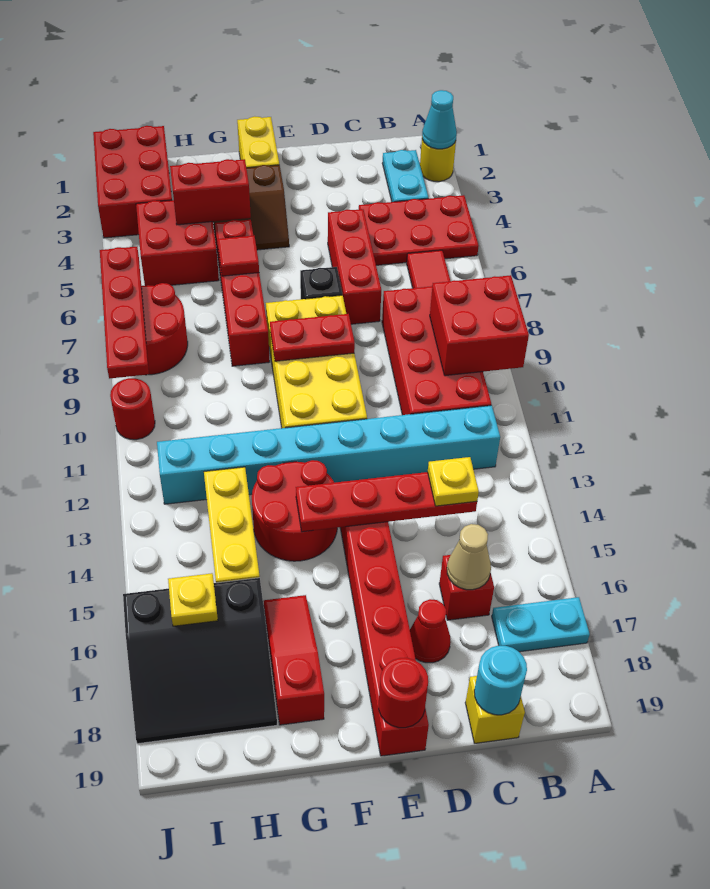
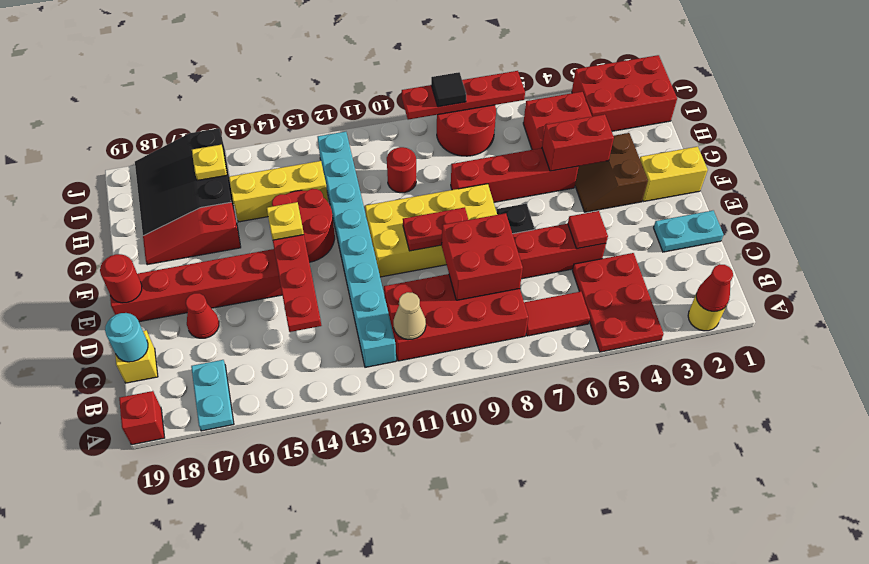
cyan 1x1 cone [422,90,457,149] -> red 1x1 cone [696,264,733,311]
red 2x2 brick [430,275,529,376] -> red 2x2 brick moved to [442,213,523,300]
cyan 1x2 plate [382,150,428,202] -> cyan 1x2 plate moved to [654,211,724,252]
yellow 1x1 plate [428,457,479,506] -> yellow 1x1 plate moved to [267,202,304,240]
red 1x1 brick [439,555,494,620] -> red 1x1 brick moved to [119,391,165,445]
tan 1x1 cone [447,524,491,590] -> tan 1x1 cone moved to [393,292,426,340]
red 1x2 plate [270,314,355,361] -> red 1x2 plate turned to [403,207,468,251]
red 1x2 brick [170,159,251,225] -> red 1x2 brick turned to [542,114,614,171]
red 1x1 tile [218,236,259,276] -> red 1x1 tile moved to [568,211,608,249]
red 1x3 slope [264,595,324,725] -> red 1x3 slope turned to [143,202,241,265]
none -> black 1x1 tile [431,72,466,107]
red 1x1 round brick [110,378,155,440] -> red 1x1 round brick moved to [387,147,416,193]

